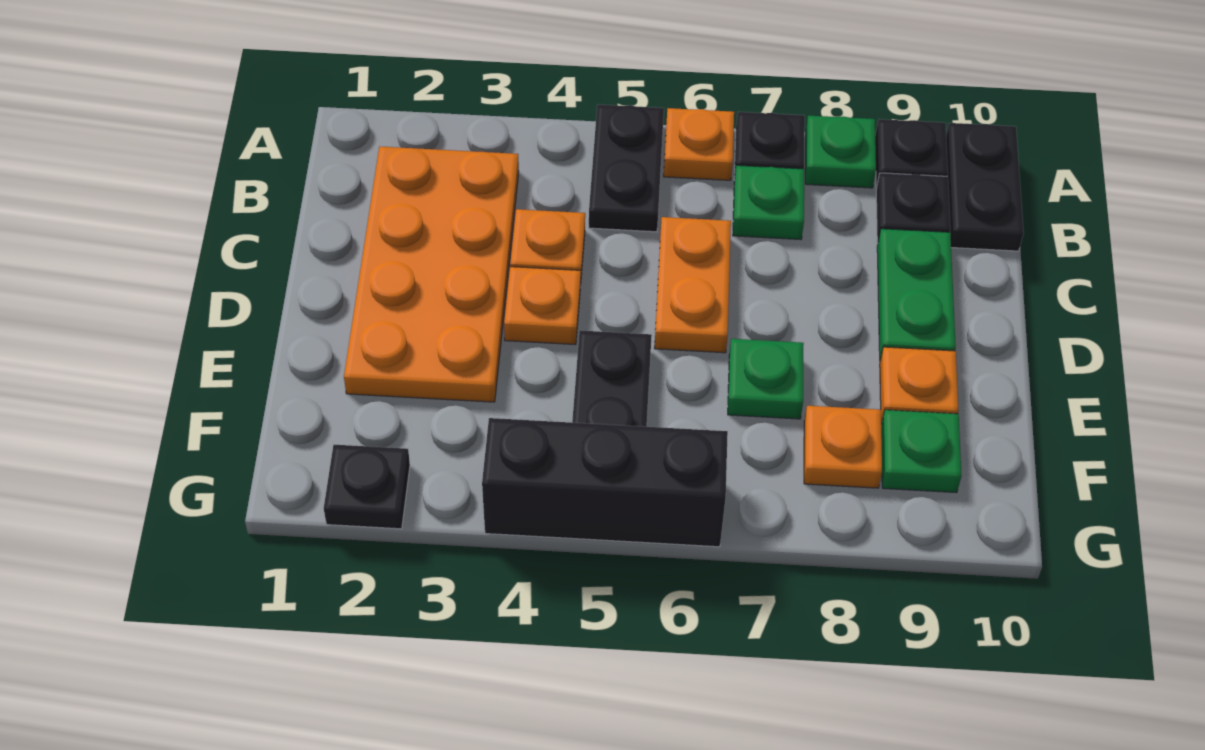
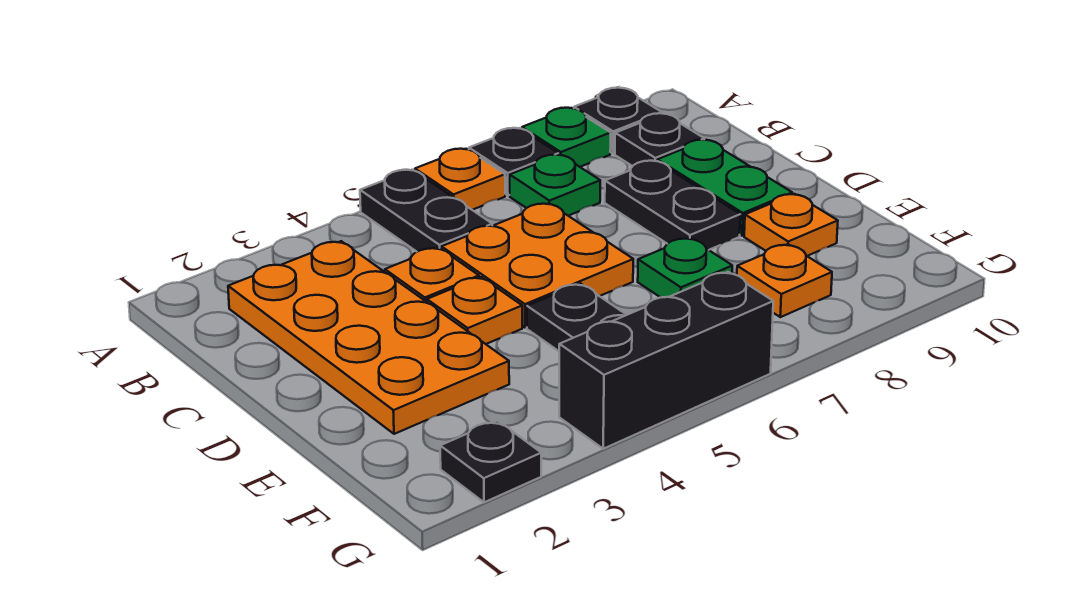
black 1x2 plate [946,123,1024,251] -> black 1x2 plate moved to [605,161,740,250]
orange 1x2 plate [654,217,731,353] -> orange 2x2 plate [442,203,633,327]
green 1x1 plate [881,410,961,493] -> none

